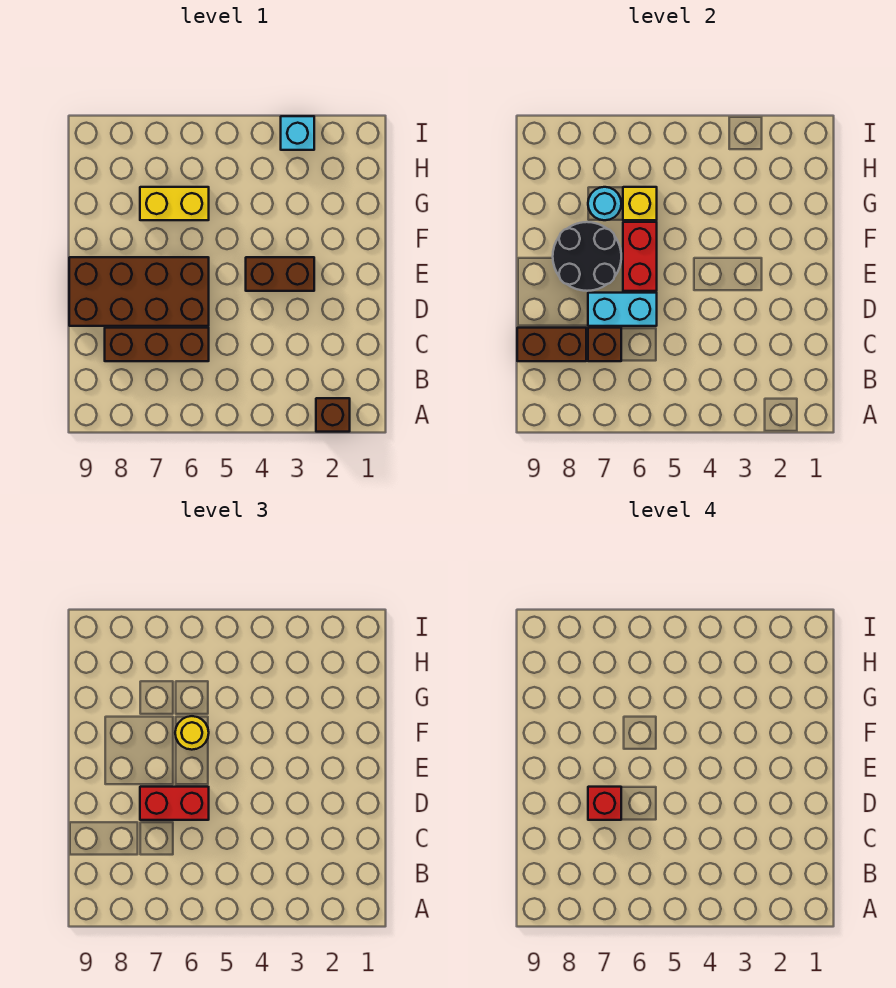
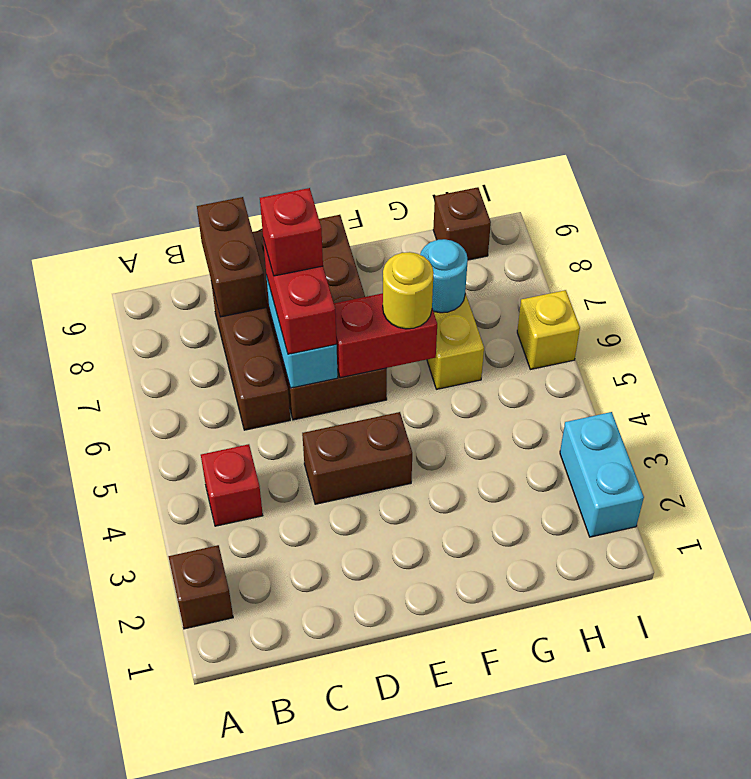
none -> red 1x1 brick [201,444,263,526]
brown 1x1 brick [588,328,621,361] -> brown 1x1 brick moved to [433,187,491,260]
brown 1x2 brick [246,257,314,291] -> brown 1x2 brick turned to [302,412,412,504]
black 2x2 round brick [553,222,621,291] -> none
yellow 1x1 brick [623,187,657,220] -> yellow 1x1 brick moved to [517,290,580,369]
cyan 1x1 brick [281,116,314,150] -> cyan 1x2 brick [560,412,644,537]

